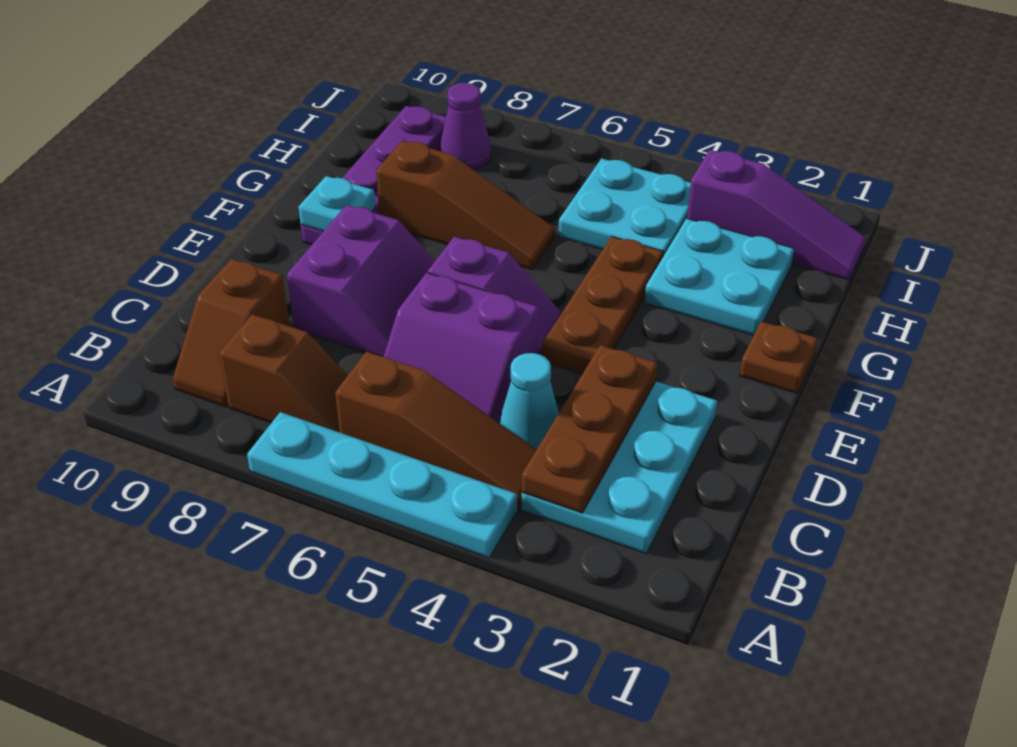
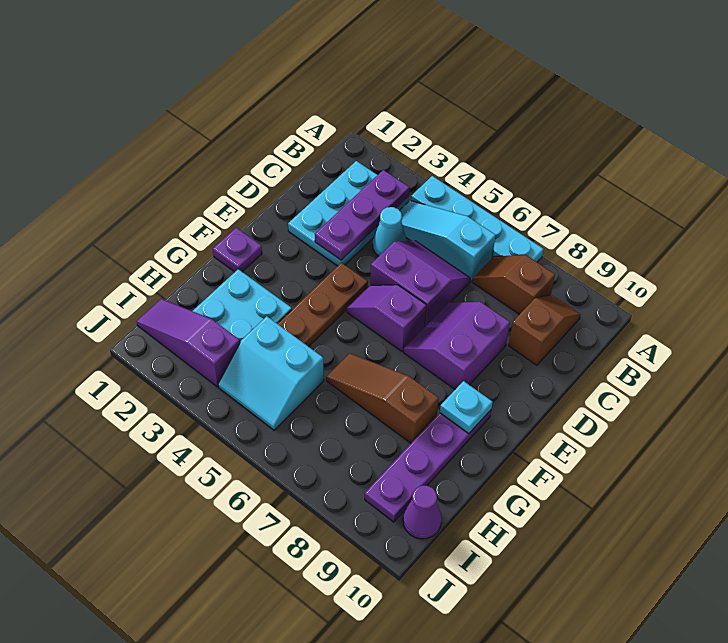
brown 1x3 plate [522,345,658,513] -> purple 1x3 plate [315,170,409,260]
brown 1x3 slope [335,352,537,509] -> cyan 1x3 slope [399,201,496,281]
brown 1x1 plate [740,321,818,393] -> purple 1x1 plate [213,228,262,272]
cyan 2x2 plate [558,159,691,256] -> cyan 2x2 slope [218,316,324,430]
purple 1x1 cone [440,83,491,170] -> purple 1x1 cone moved to [403,485,442,539]

